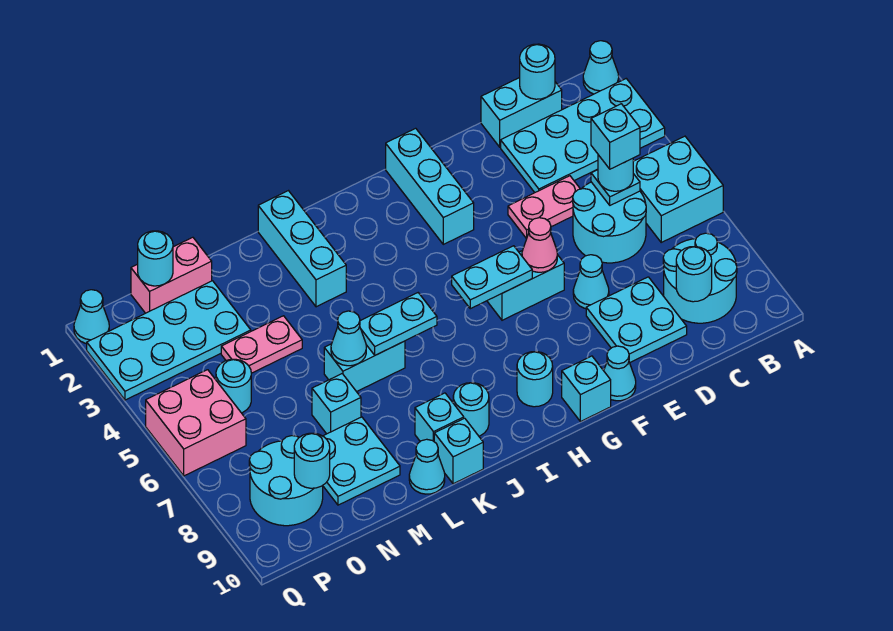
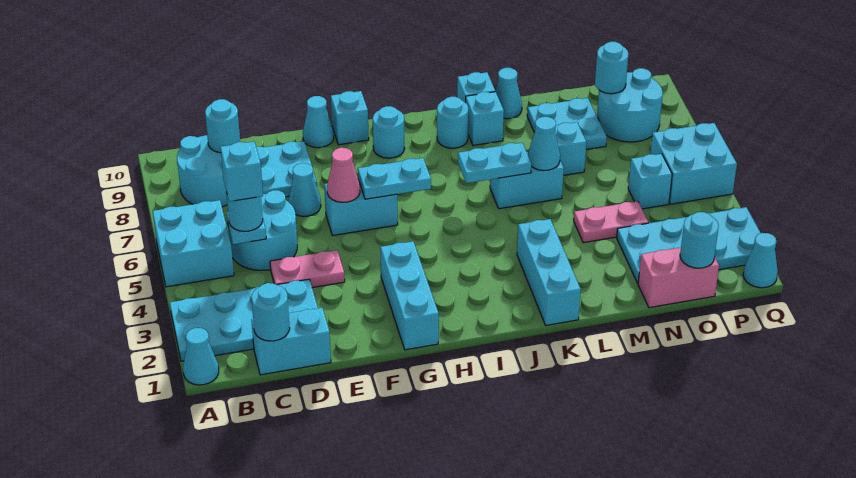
cyan 1x1 round brick [216,359,251,413] -> cyan 1x1 brick [628,154,672,209]
pink 2x2 brick [146,370,246,476] -> cyan 2x2 brick [650,123,737,204]

